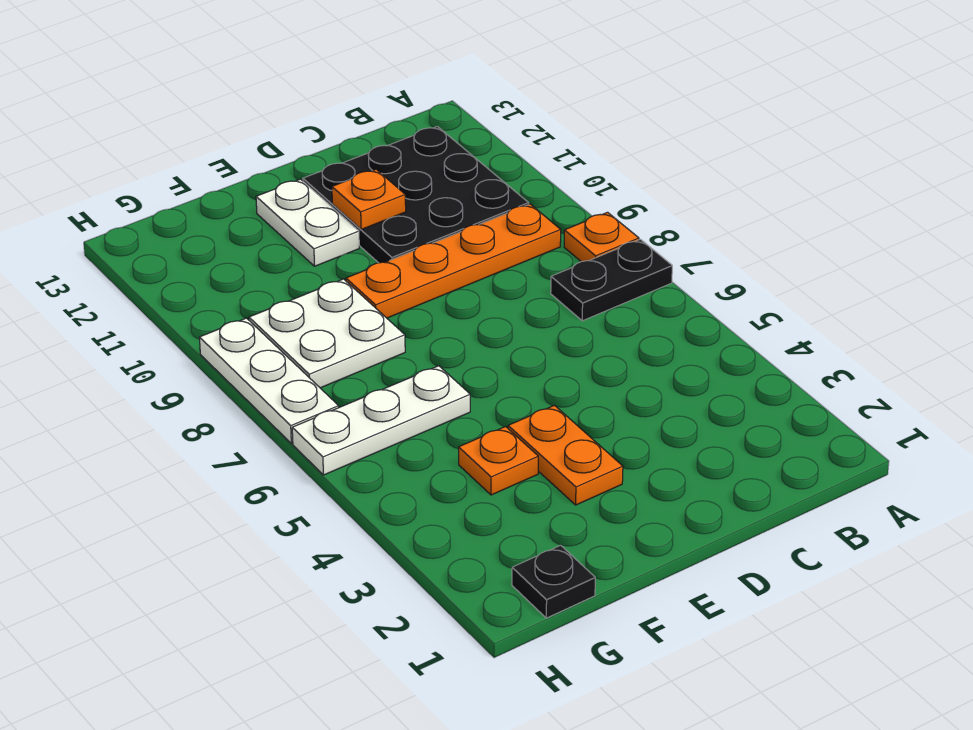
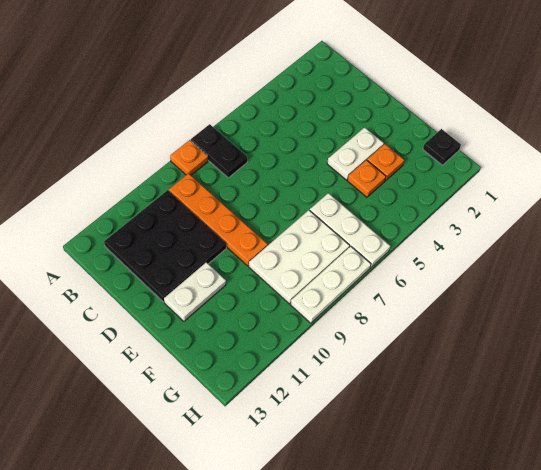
orange 1x1 plate [332,169,406,229] -> orange 1x1 plate moved to [367,144,404,181]
orange 1x2 plate [508,405,623,505] -> white 1x2 plate [327,127,384,180]
white 2x2 plate [249,279,405,388] -> white 2x3 plate [249,210,350,304]

